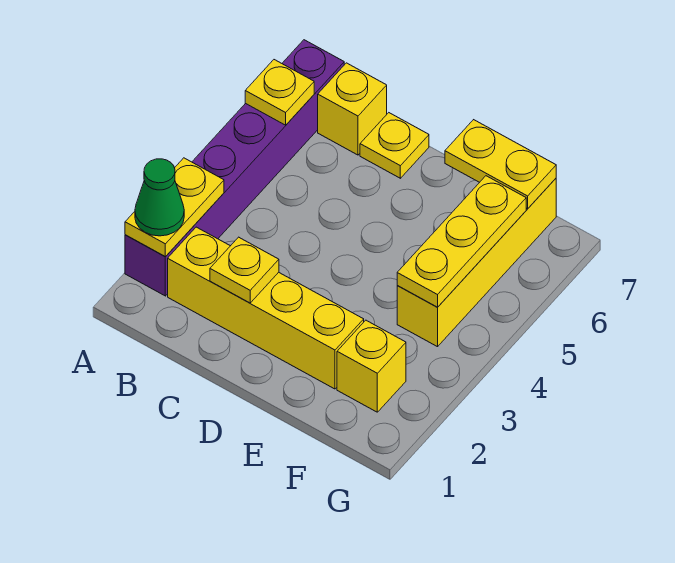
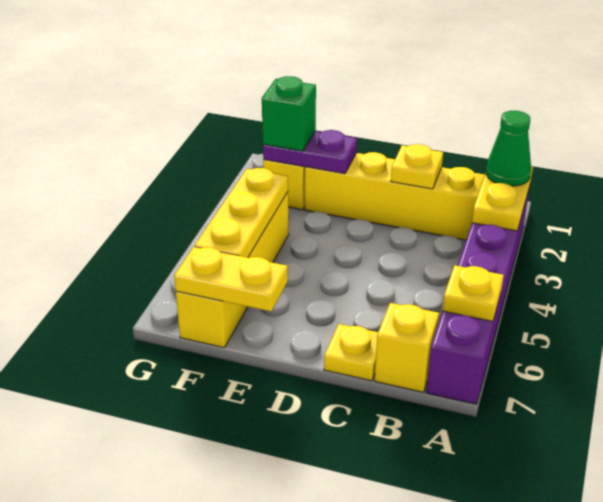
none -> purple 1x2 plate [263,130,357,174]
none -> green 1x1 brick [262,76,316,151]

